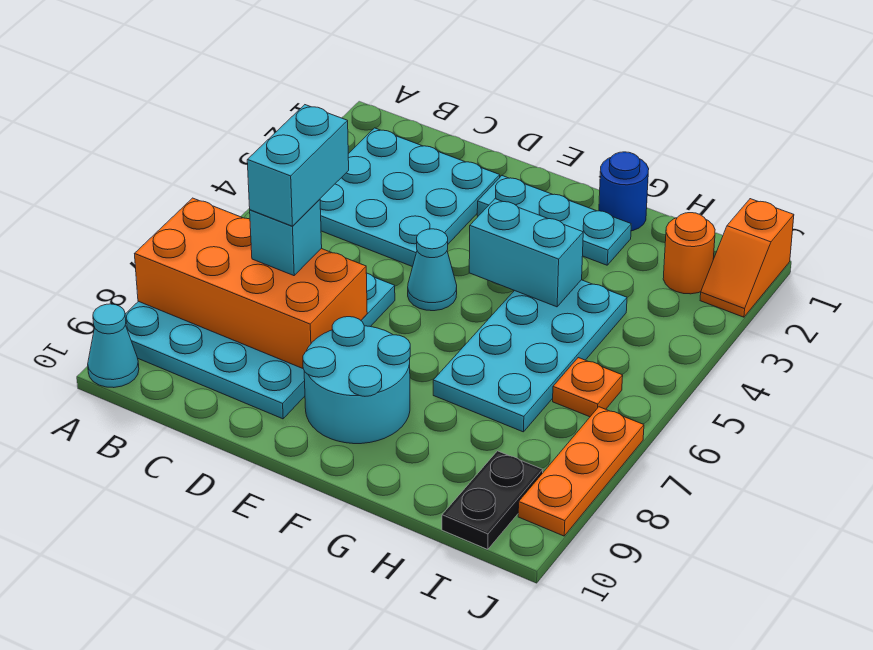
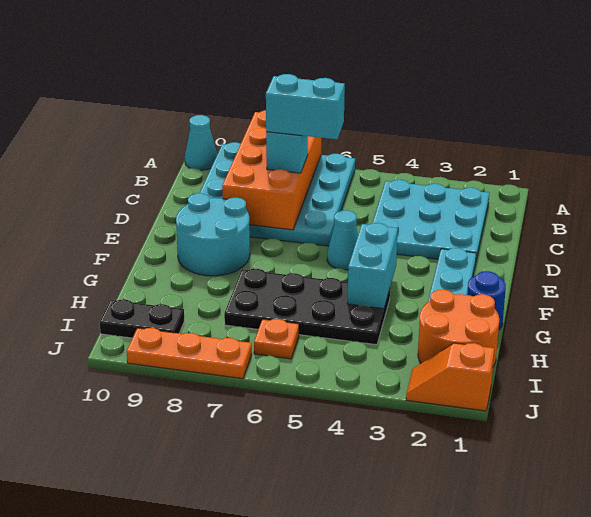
cyan 2x4 plate [433,280,627,432] -> black 2x4 plate [224,269,390,345]
orange 1x1 round brick [663,213,715,294] -> orange 2x2 round brick [418,289,499,366]

